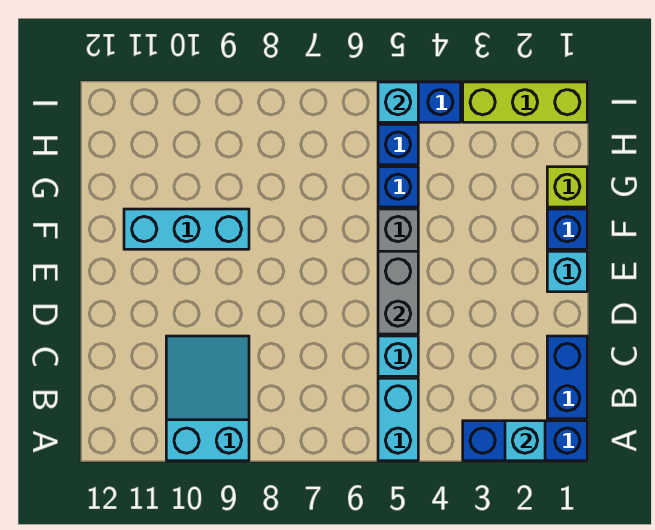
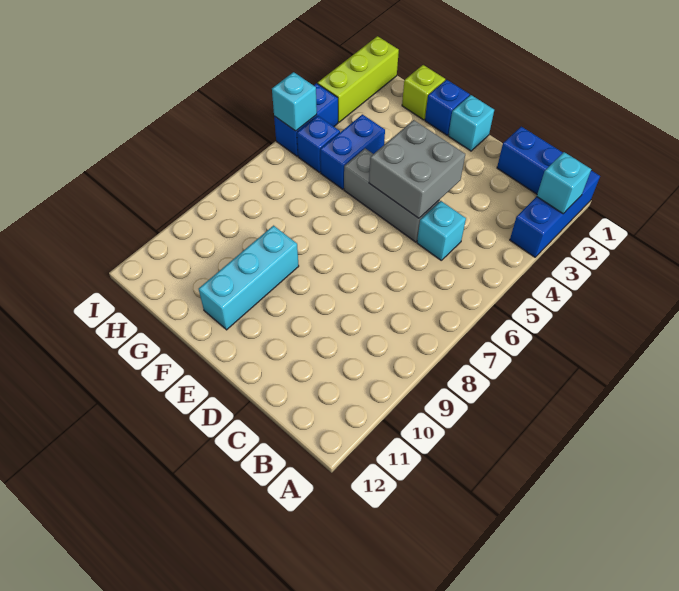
cyan 1x2 brick [378,378,418,461] -> none
cyan 2x3 slope [166,336,249,461] -> none
grey 1x2 brick [378,251,418,334] -> grey 2x2 brick [369,120,465,218]
blue 1x1 brick [378,167,418,207] -> blue 1x2 brick [320,114,385,189]

